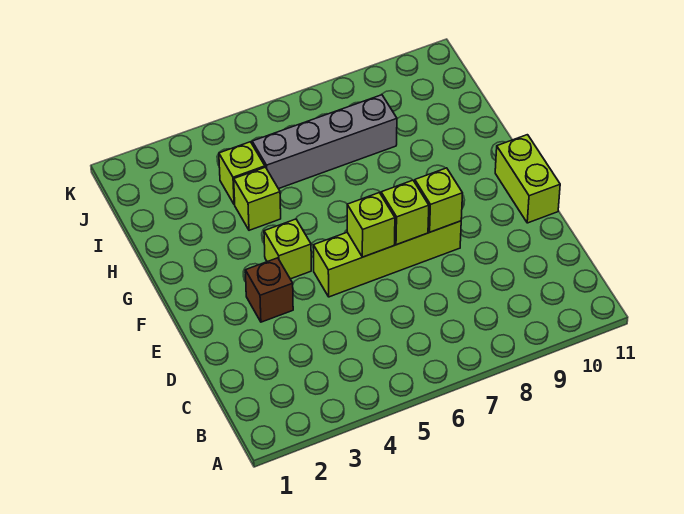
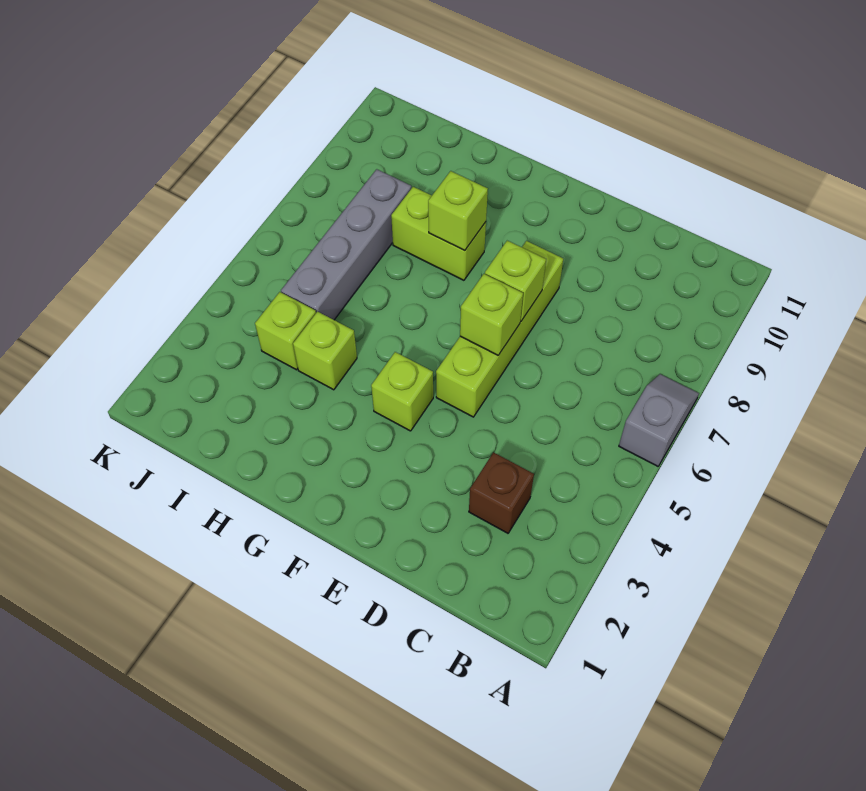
none -> grey 1x2 slope [619,374,699,466]
brown 1x1 brick [245,258,293,322] -> brown 1x1 brick moved to [469,453,534,533]
lime 1x1 brick [415,168,463,232] -> lime 1x1 brick moved to [428,171,488,251]
lime 1x2 brick [495,135,560,223] -> lime 1x2 brick moved to [391,187,486,280]

